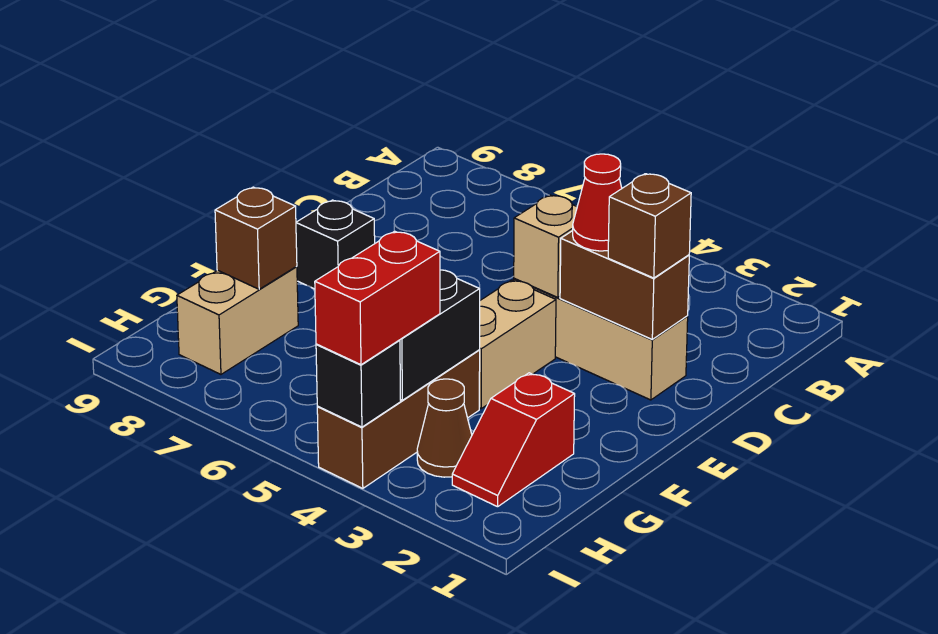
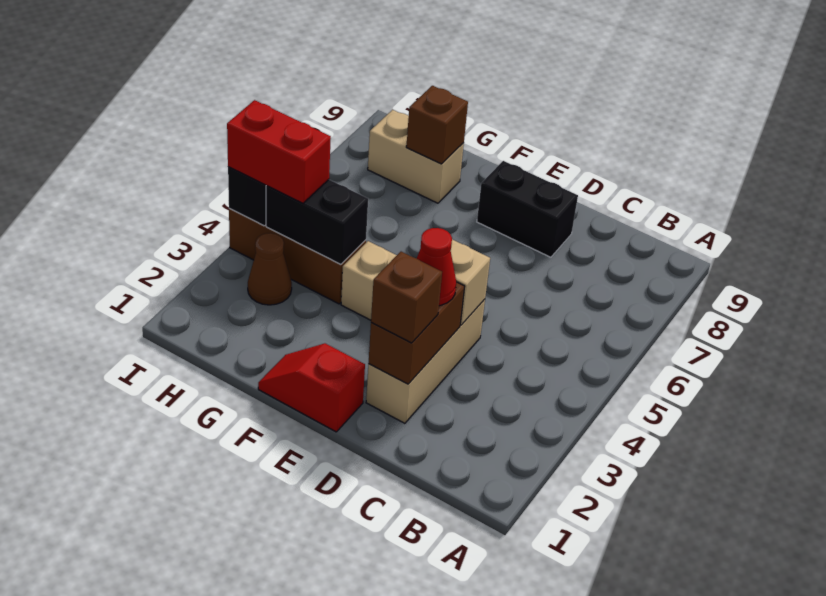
black 1x1 brick [296,200,375,289] -> black 1x2 brick [477,161,578,257]
red 1x2 slope [452,373,575,507] -> red 1x2 slope moved to [258,343,365,432]

